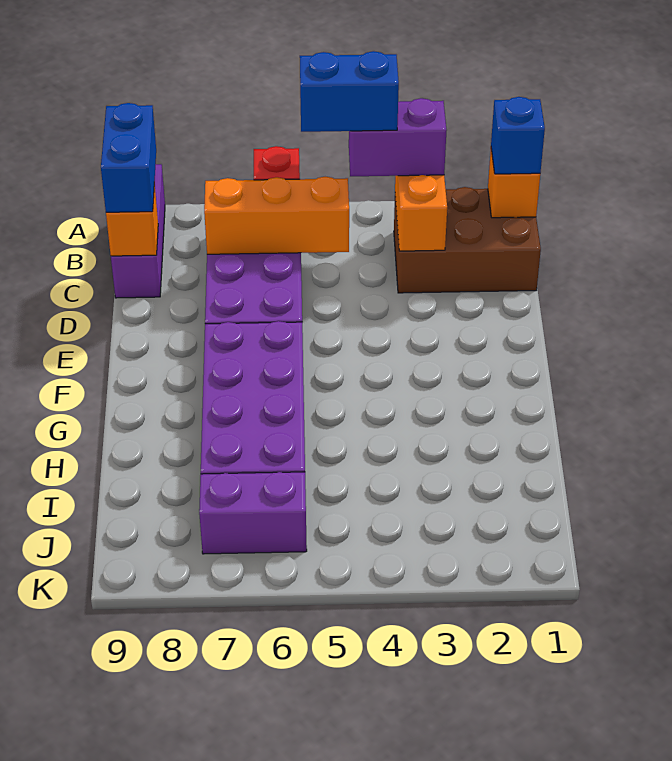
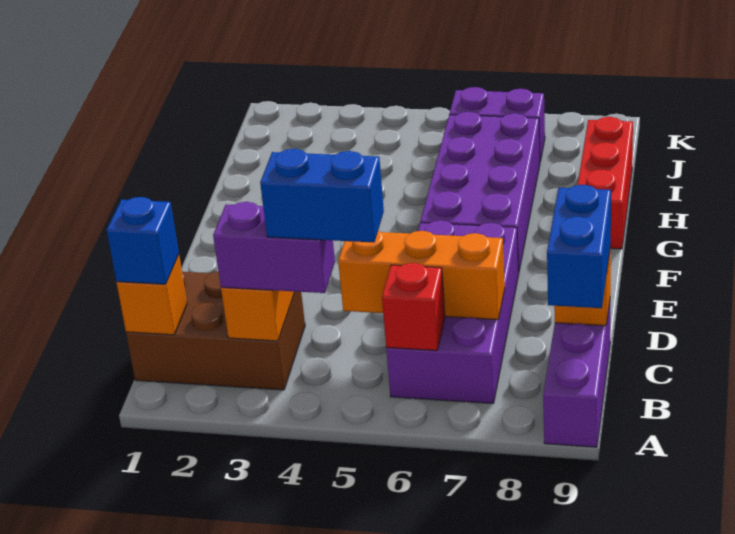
none -> red 1x3 brick [577,117,633,249]

